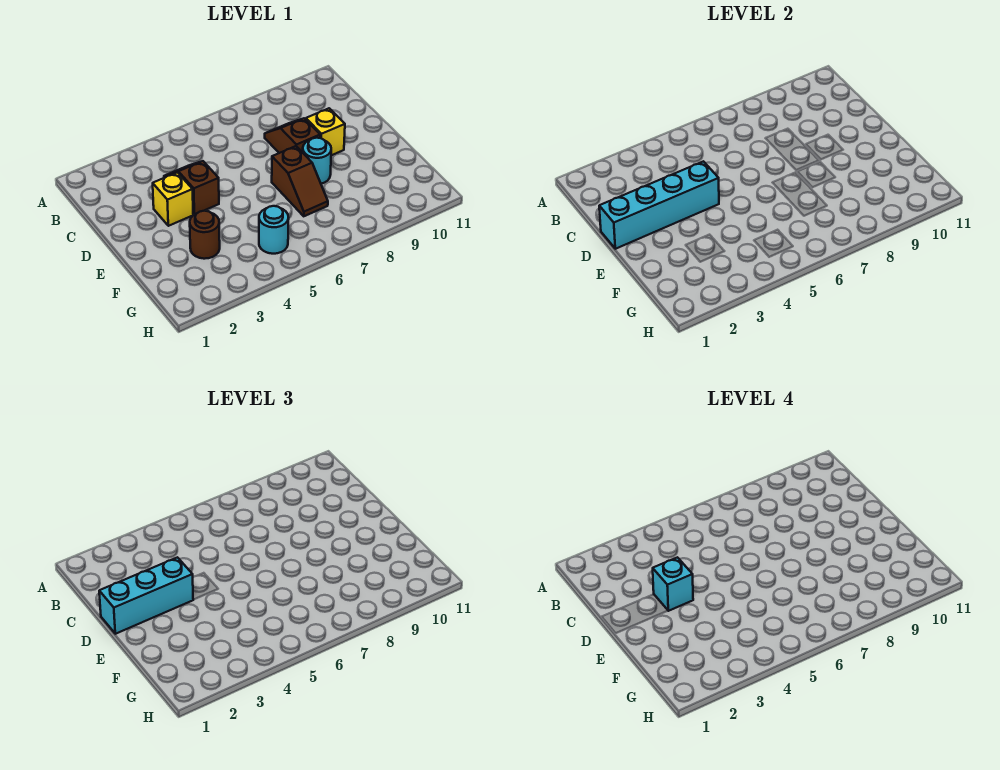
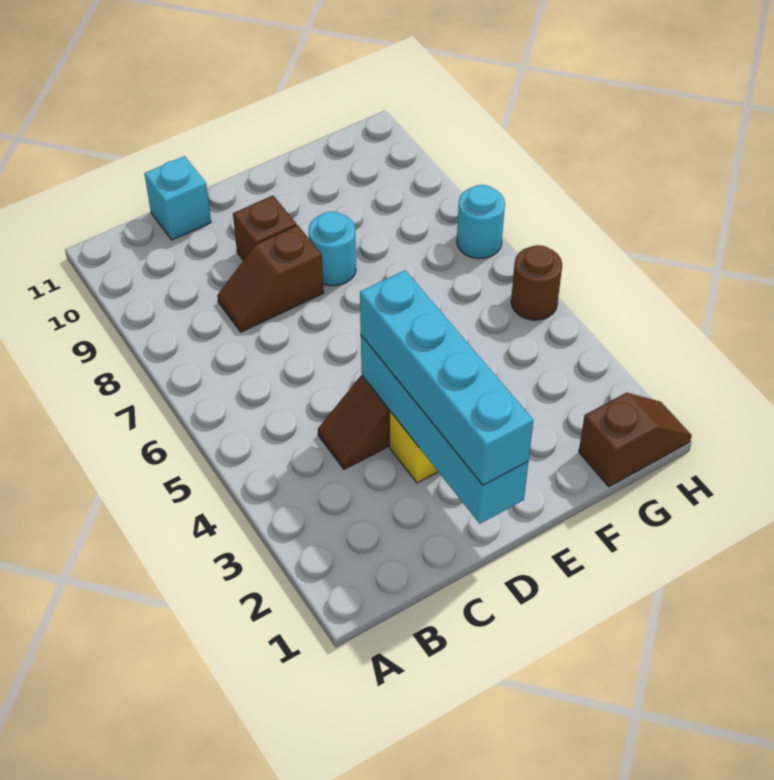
cyan 1x3 brick [99,557,193,634] -> cyan 1x4 brick [360,270,533,485]
cyan 1x1 brick [653,557,693,611] -> cyan 1x1 brick moved to [144,156,211,240]
yellow 1x1 brick [306,108,345,155] -> brown 1x1 brick [233,196,297,260]
brown 1x2 slope [272,146,328,216] -> brown 1x2 slope moved to [579,393,692,487]
brown 1x1 round brick [190,211,220,259] -> brown 1x1 round brick moved to [511,245,562,320]
cyan 1x1 round brick [259,206,289,254] -> cyan 1x1 round brick moved to [457,185,505,259]

